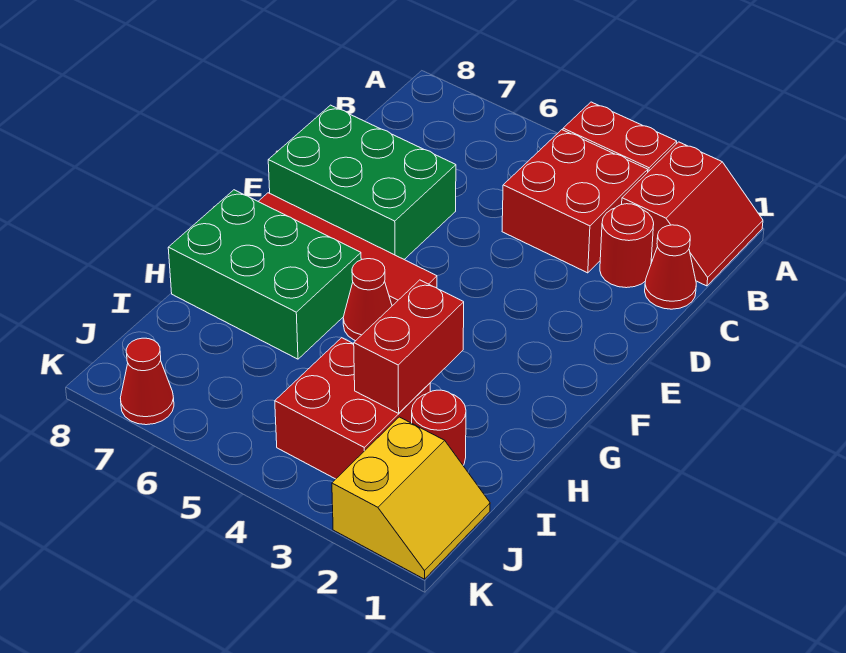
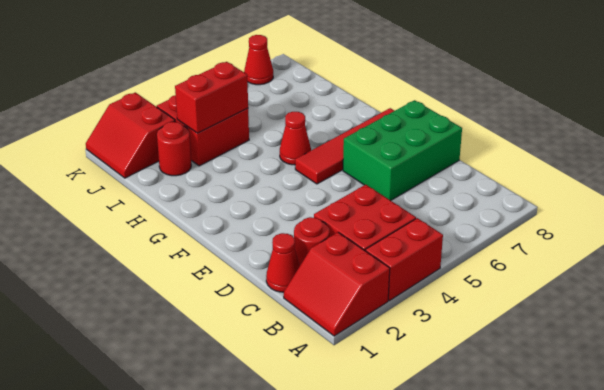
green 2x3 brick [168,190,361,359] -> none
red 1x2 brick [354,280,464,413] -> red 1x2 brick turned to [175,62,248,133]
yellow 2x2 slope [332,417,490,579] -> red 2x2 slope [86,92,175,178]

